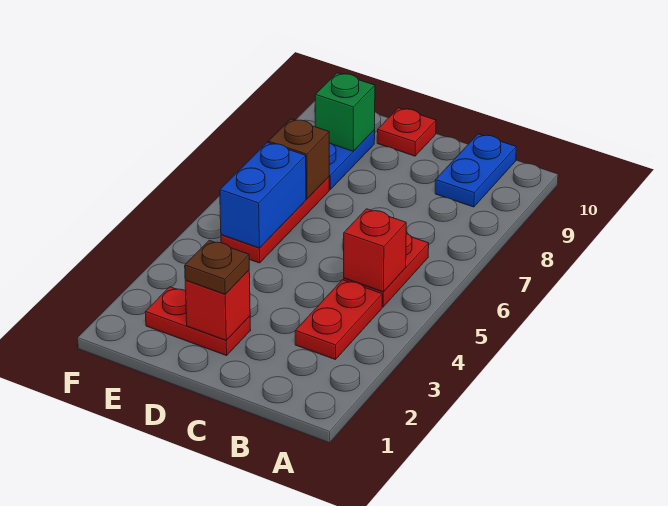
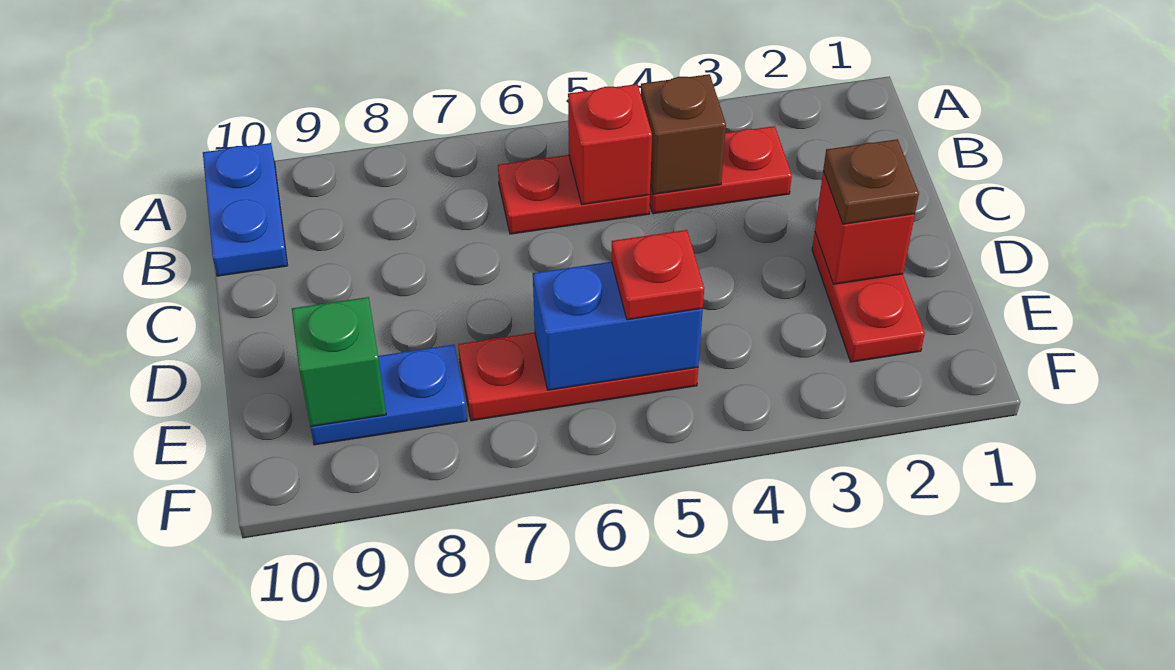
blue 1x2 plate [435,134,516,207] -> blue 1x2 plate turned to [203,143,288,276]
red 1x1 plate [377,108,436,156] -> red 1x1 plate moved to [612,230,704,320]
brown 1x1 brick [268,119,329,199] -> brown 1x1 brick moved to [641,74,726,194]

